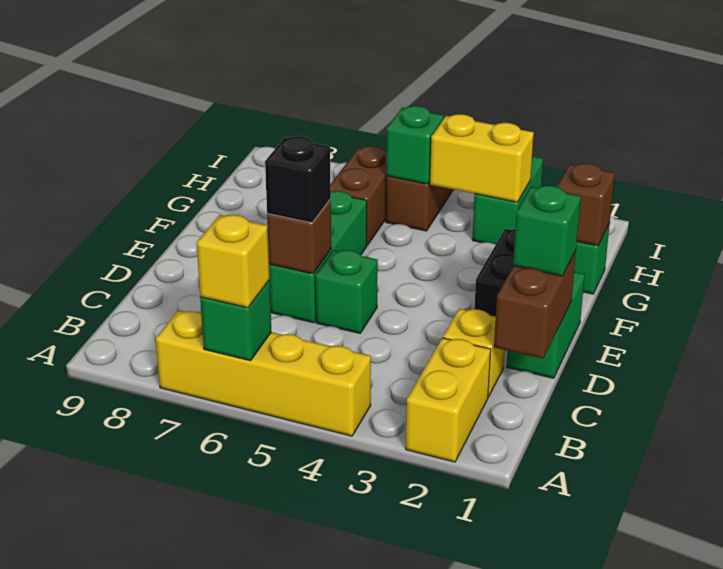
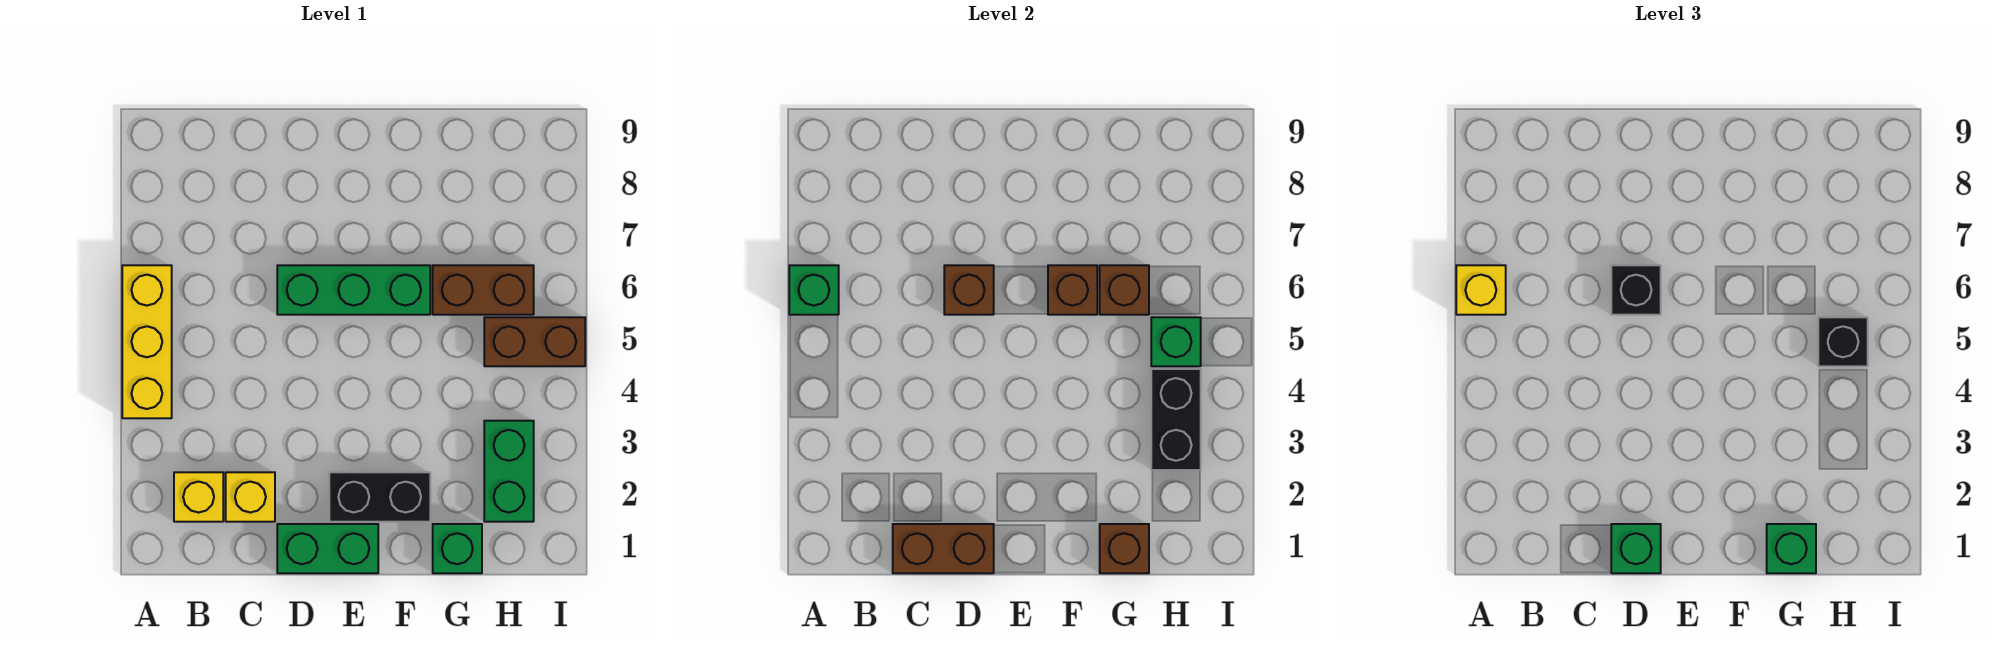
yellow 1x2 brick [406,338,491,462] -> yellow 1x1 brick [174,472,223,522]
yellow 1x4 brick [156,310,371,436] -> yellow 1x3 brick [122,265,172,418]
green 1x1 brick [315,250,378,333] -> green 1x1 brick moved to [1767,524,1816,573]
none -> brown 1x1 brick [1048,265,1097,315]
none -> brown 1x1 brick [1100,265,1149,315]
green 1x2 brick [472,156,543,244] -> green 1x2 brick turned to [484,421,534,522]
yellow 1x2 brick [430,114,534,202] -> black 1x2 brick [1151,369,1201,470]
none -> black 1x1 brick [1818,317,1868,366]

